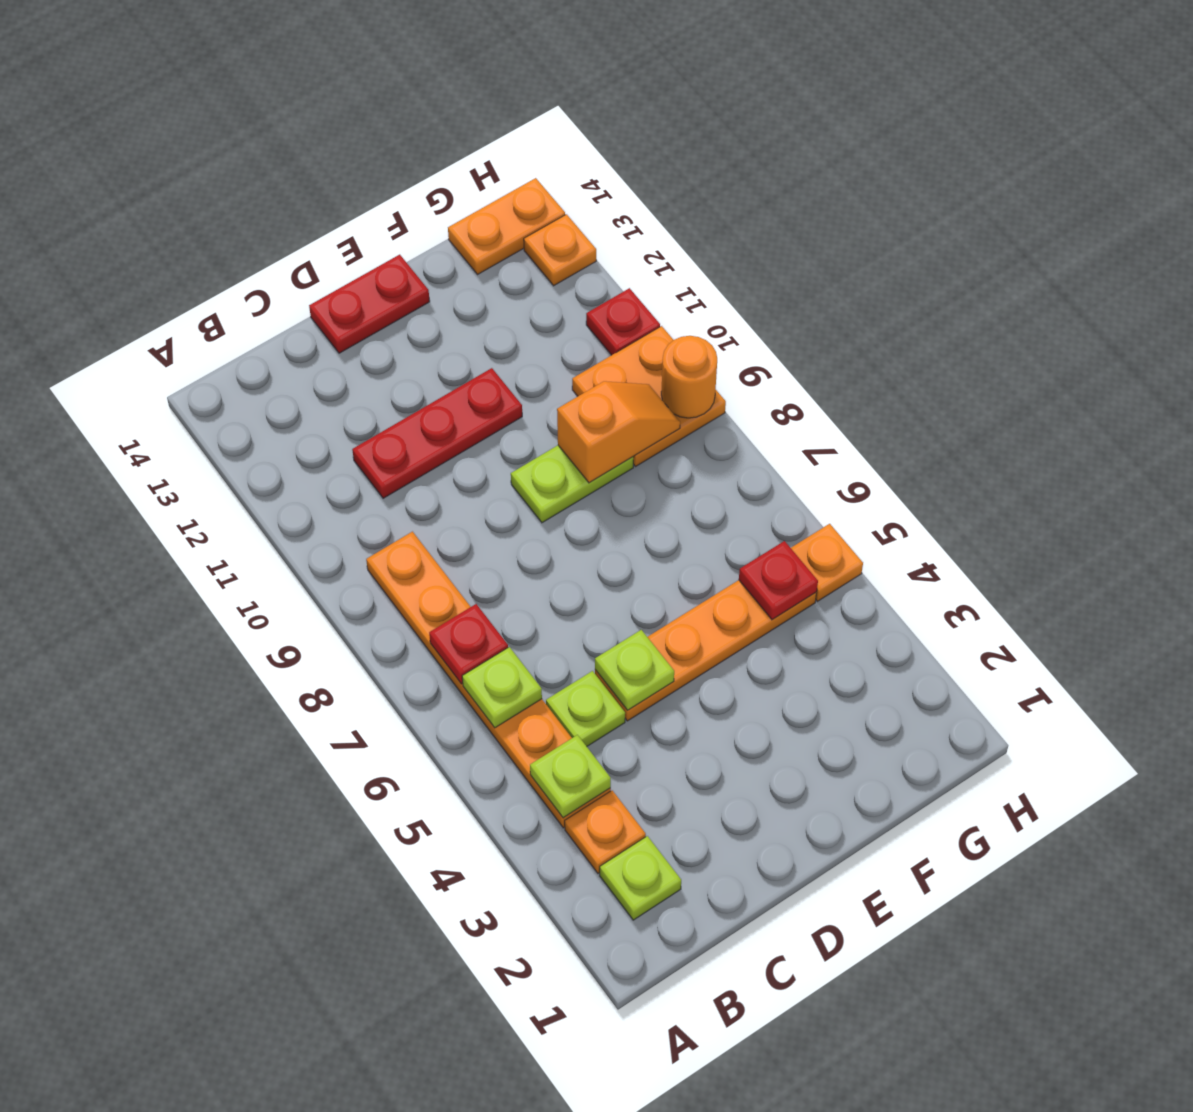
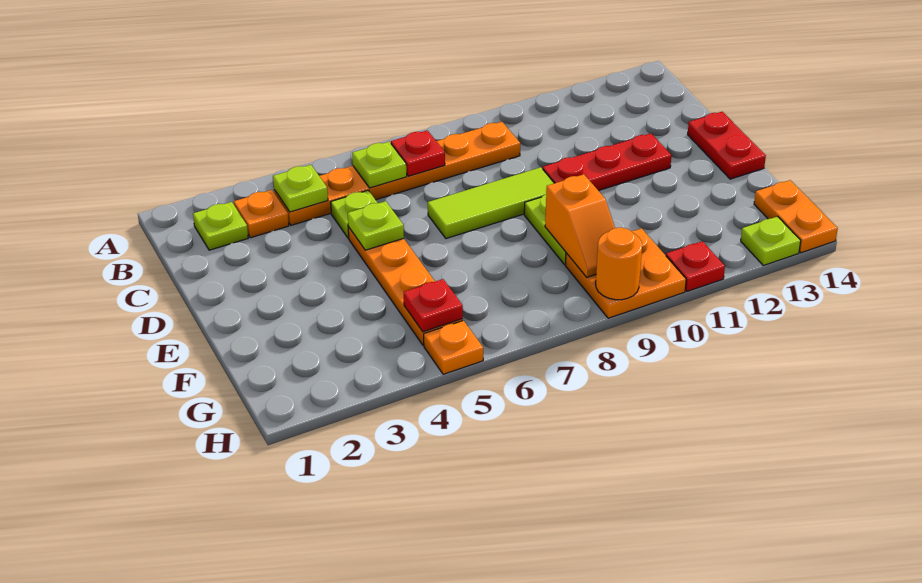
red 1x3 plate [352,368,522,498] -> red 1x3 plate turned to [543,134,671,191]
none -> lime 1x3 tile [428,167,554,239]
orange 1x1 plate [524,214,596,286] -> lime 1x1 plate [741,217,801,265]

